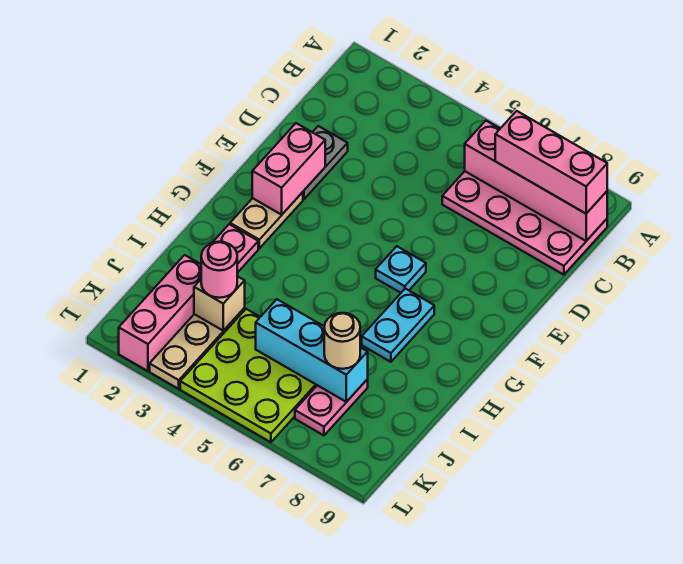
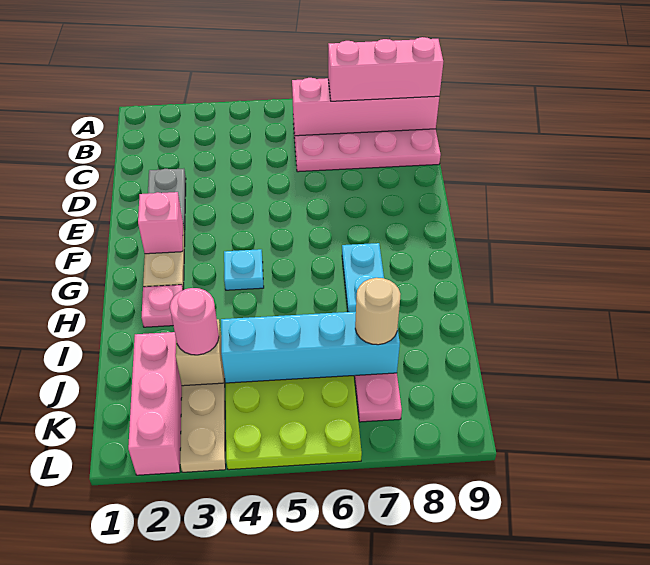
pink 1x2 brick [252,123,325,215] -> pink 1x1 brick [138,192,183,254]
cyan 1x1 plate [376,246,426,293] -> cyan 1x1 plate moved to [224,249,264,290]
cyan 1x3 brick [256,299,368,402] -> cyan 1x4 brick [221,312,400,383]

